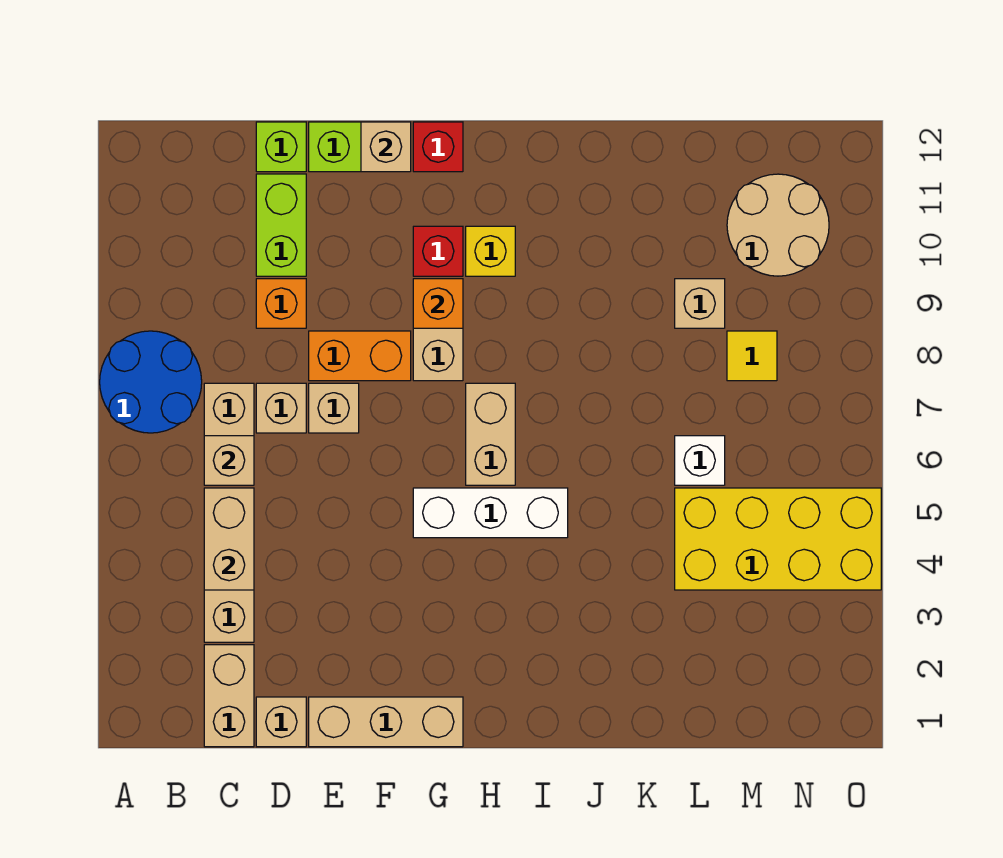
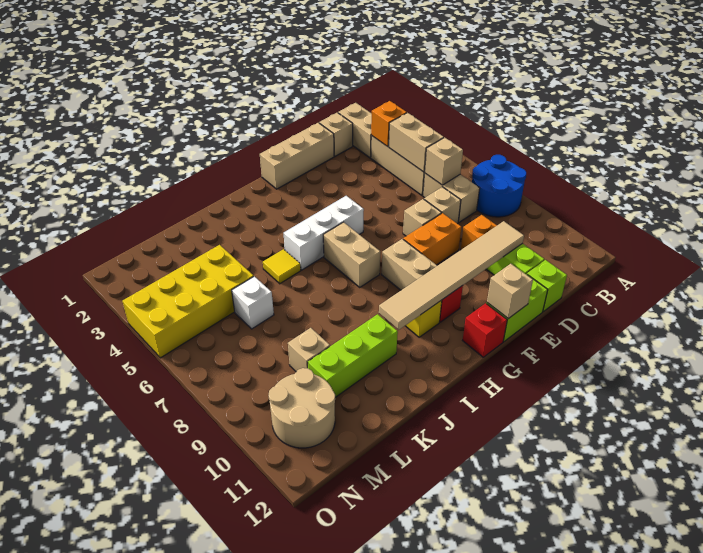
none -> tan 1x6 tile [379,221,524,330]
orange 1x1 brick [413,279,463,328] -> orange 1x1 brick moved to [371,101,407,147]
none -> lime 1x3 brick [308,314,398,397]
yellow 1x1 tile [727,331,777,381] -> yellow 1x1 tile moved to [263,249,301,284]

